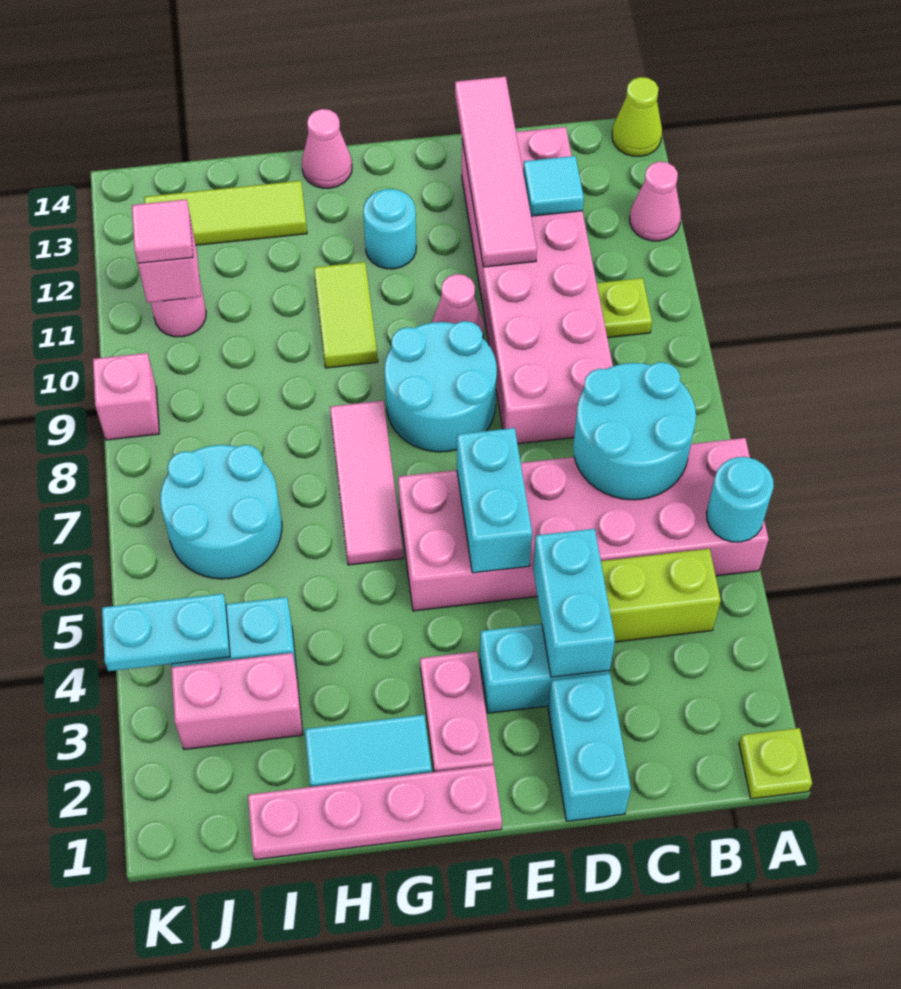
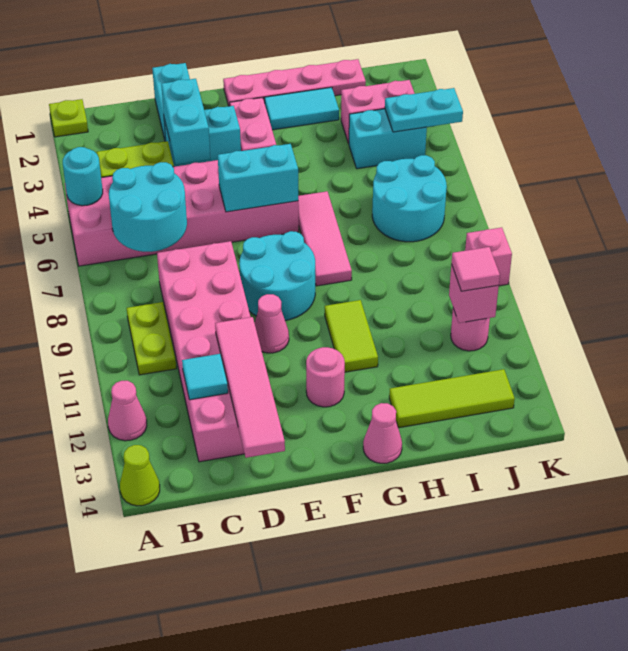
lime 1x1 plate [597,278,652,338] -> lime 1x2 plate [127,302,176,375]
cyan 1x2 brick [457,428,532,573] -> cyan 1x2 brick turned to [218,144,298,212]
cyan 1x1 round brick [363,189,416,269] -> pink 1x1 round brick [306,347,345,407]

